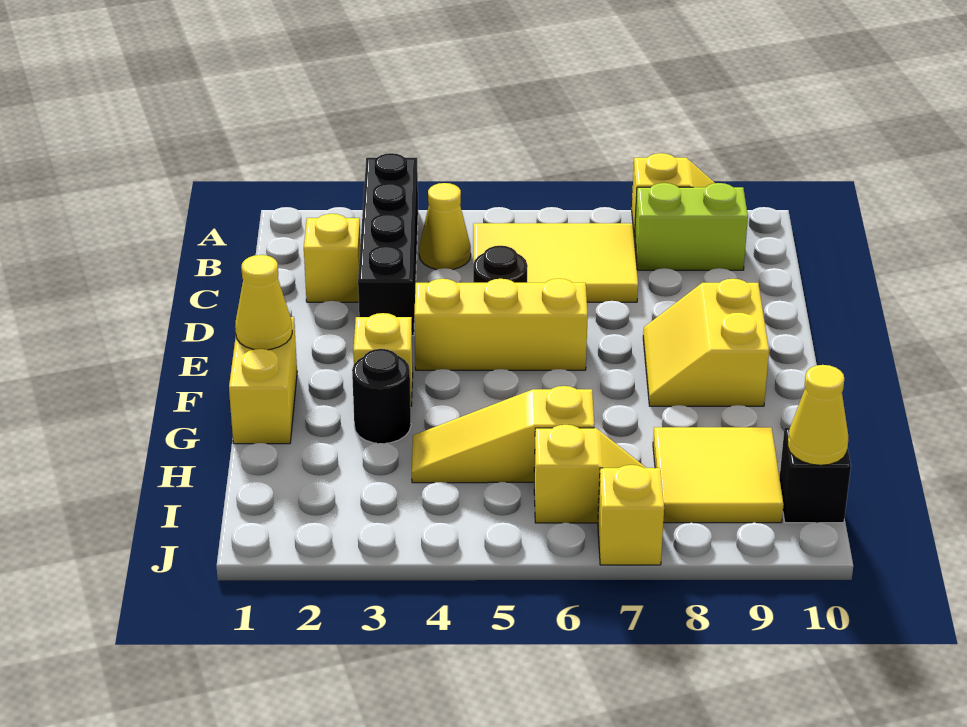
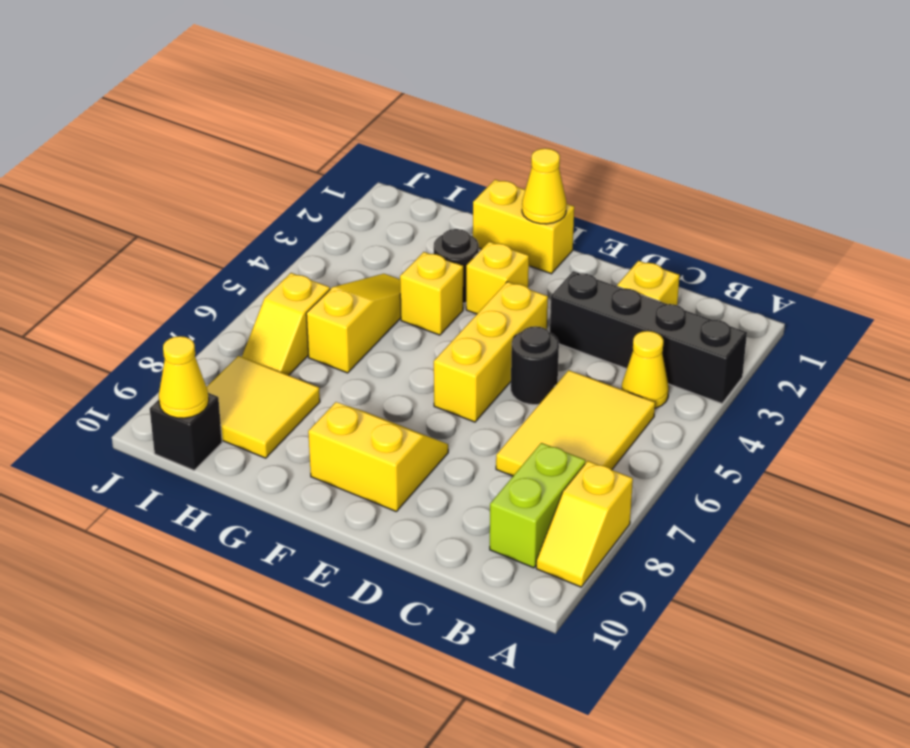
yellow 1x1 brick [598,465,664,565] -> yellow 1x1 brick moved to [400,252,463,335]

